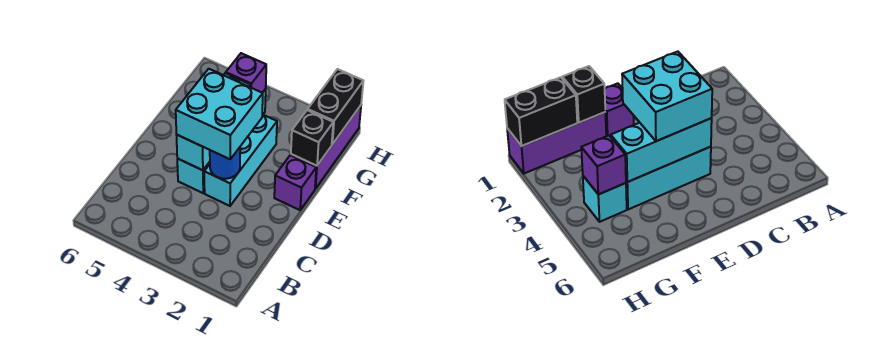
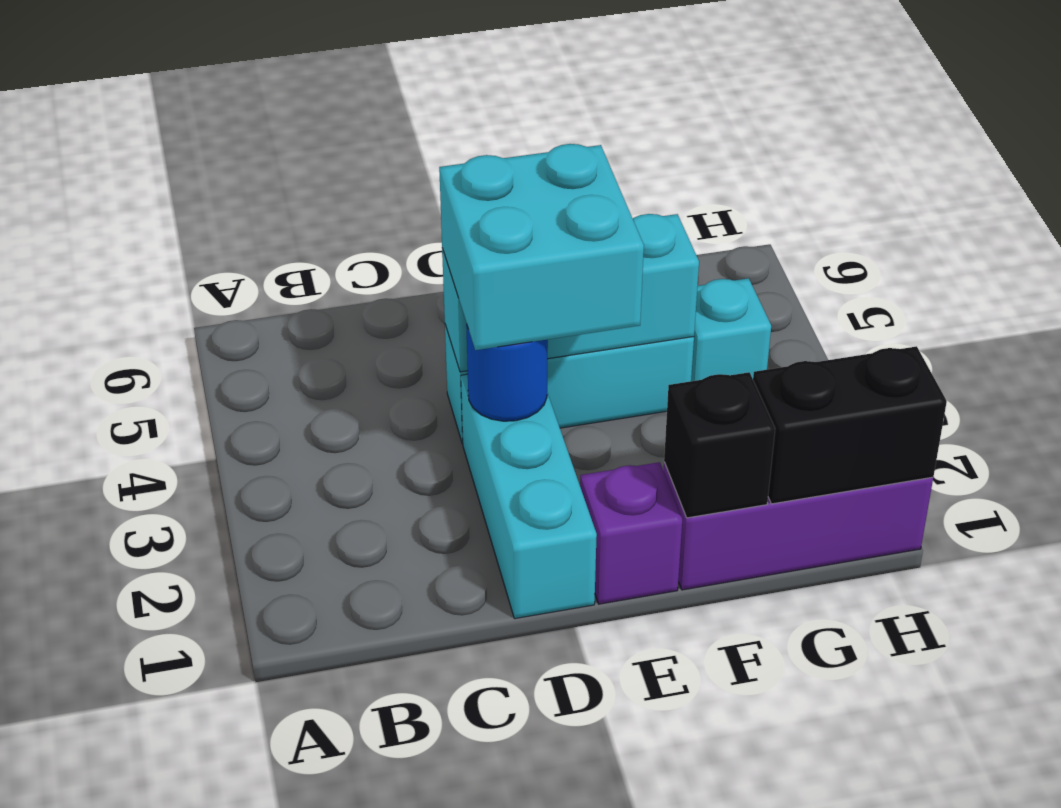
cyan 1x3 brick [204,114,277,206] -> cyan 1x3 brick turned to [461,374,597,619]
purple 1x1 brick [226,53,266,93] -> none

